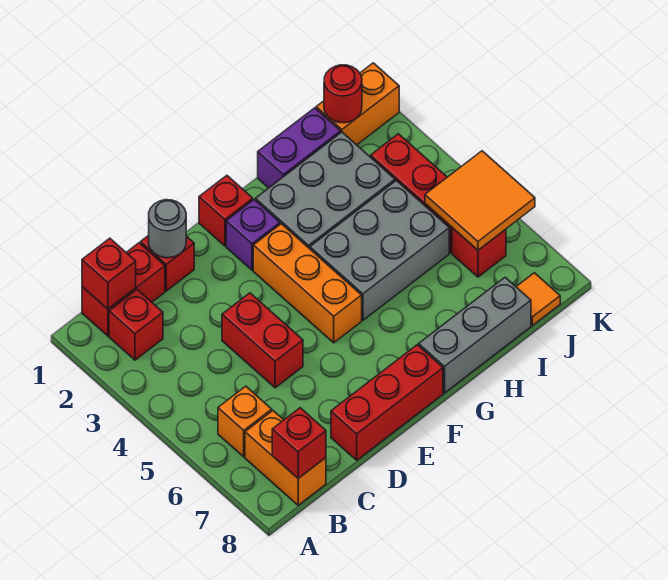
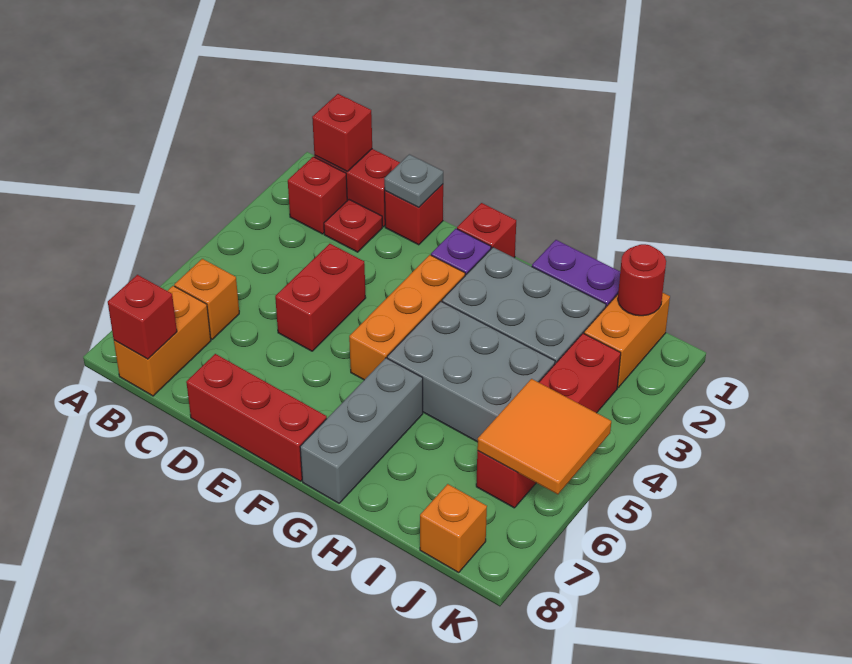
none -> red 1x1 plate [324,200,382,252]
grey 1x1 round brick [149,200,186,258] -> grey 1x1 plate [384,154,443,207]
grey 1x3 brick [419,277,531,393] -> grey 1x3 brick turned to [300,358,423,503]
orange 1x2 brick [316,63,399,145] -> orange 1x2 brick turned to [584,293,670,387]
orange 1x1 tile [516,273,560,325] -> orange 1x1 brick [420,484,487,572]

